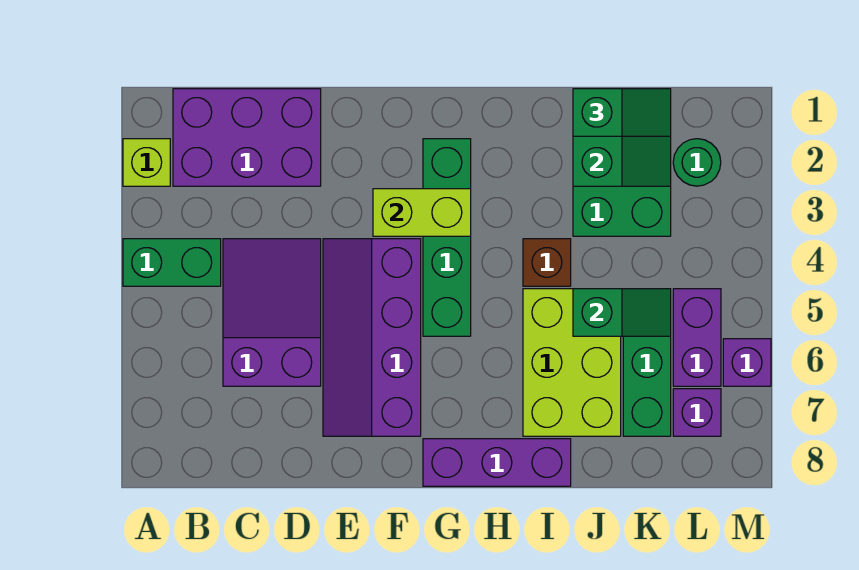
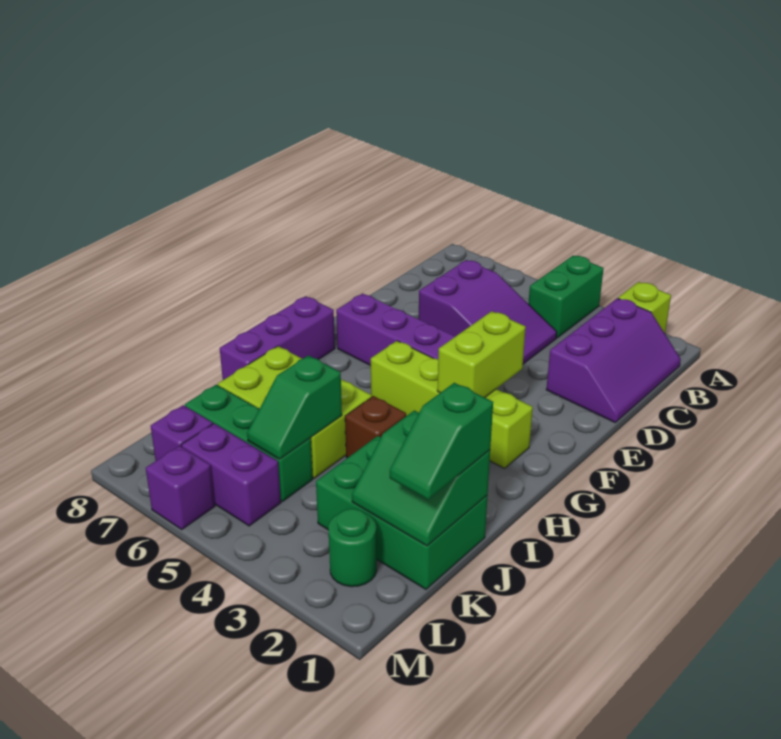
purple 2x3 brick [173,89,321,186] -> purple 2x3 slope [546,298,681,422]
green 1x4 brick [423,139,471,336] -> lime 1x4 brick [371,341,533,468]

